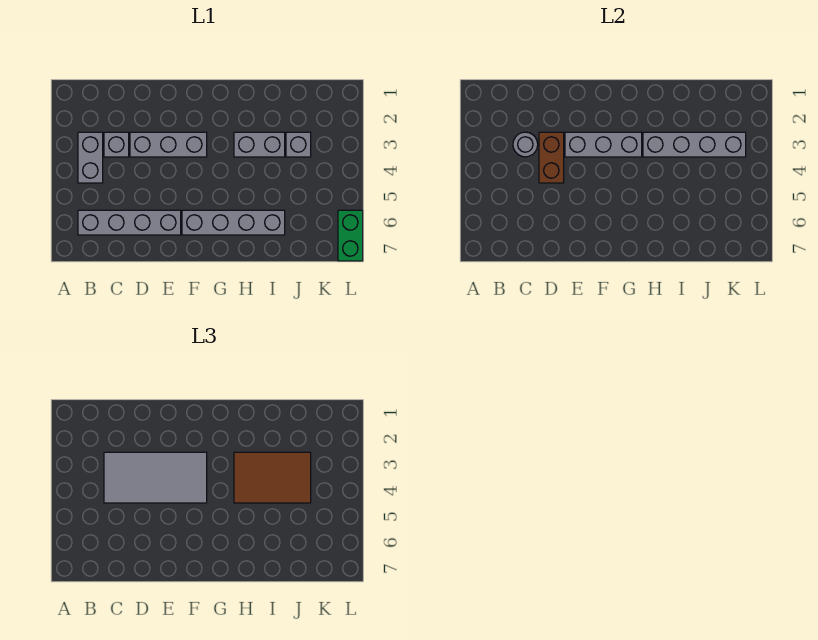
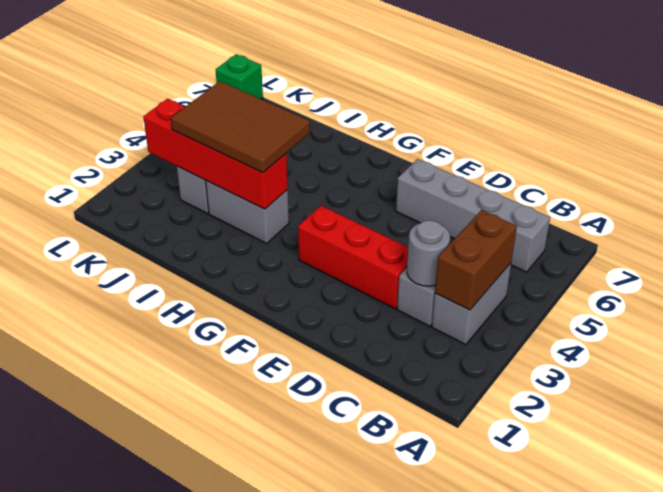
grey 2x4 tile [104,452,207,503] -> none
grey 1x3 brick [130,132,207,157] -> red 1x3 brick [298,205,408,309]
brown 1x2 brick [539,132,564,183] -> brown 1x2 brick moved to [435,210,517,310]
grey 1x3 brick [565,132,642,157] -> none
grey 1x4 brick [182,210,285,235] -> none
grey 1x4 brick [643,132,746,157] -> red 1x4 brick [143,99,288,209]
green 1x2 brick [338,210,363,261] -> green 1x1 brick [215,54,263,99]

